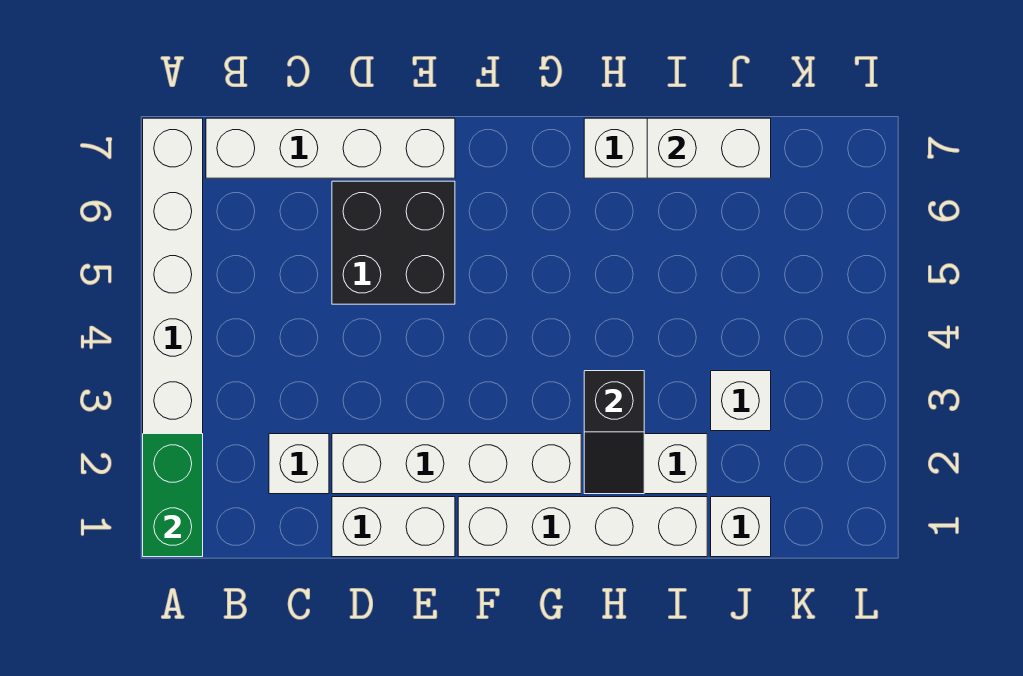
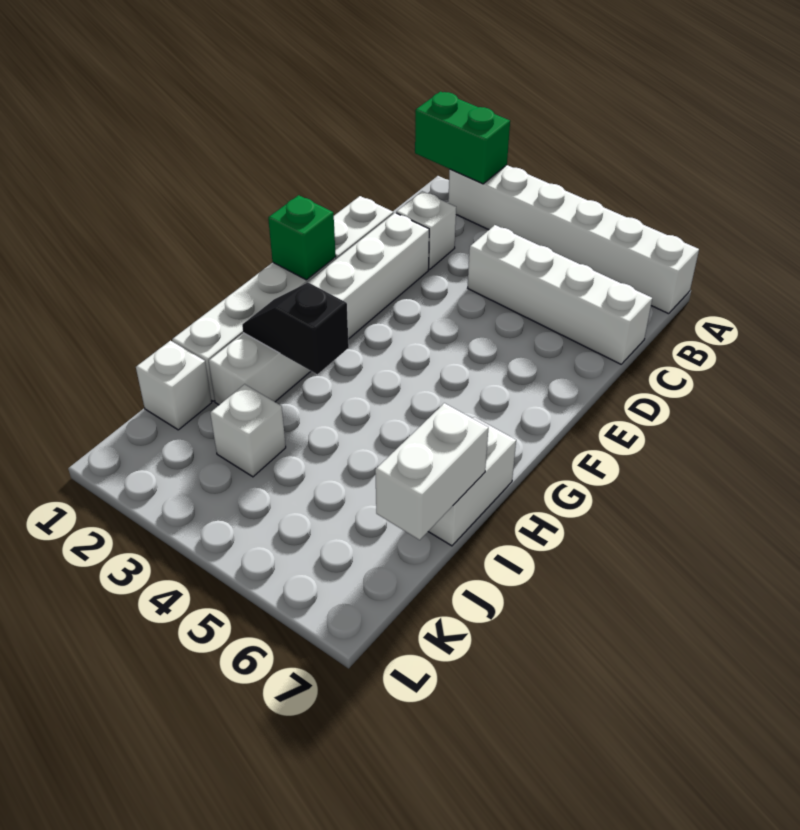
white 1x4 brick [206,118,455,178] -> white 1x4 brick turned to [468,225,652,364]
black 2x2 brick [332,181,455,304] -> none
none -> green 1x1 brick [268,195,336,280]

